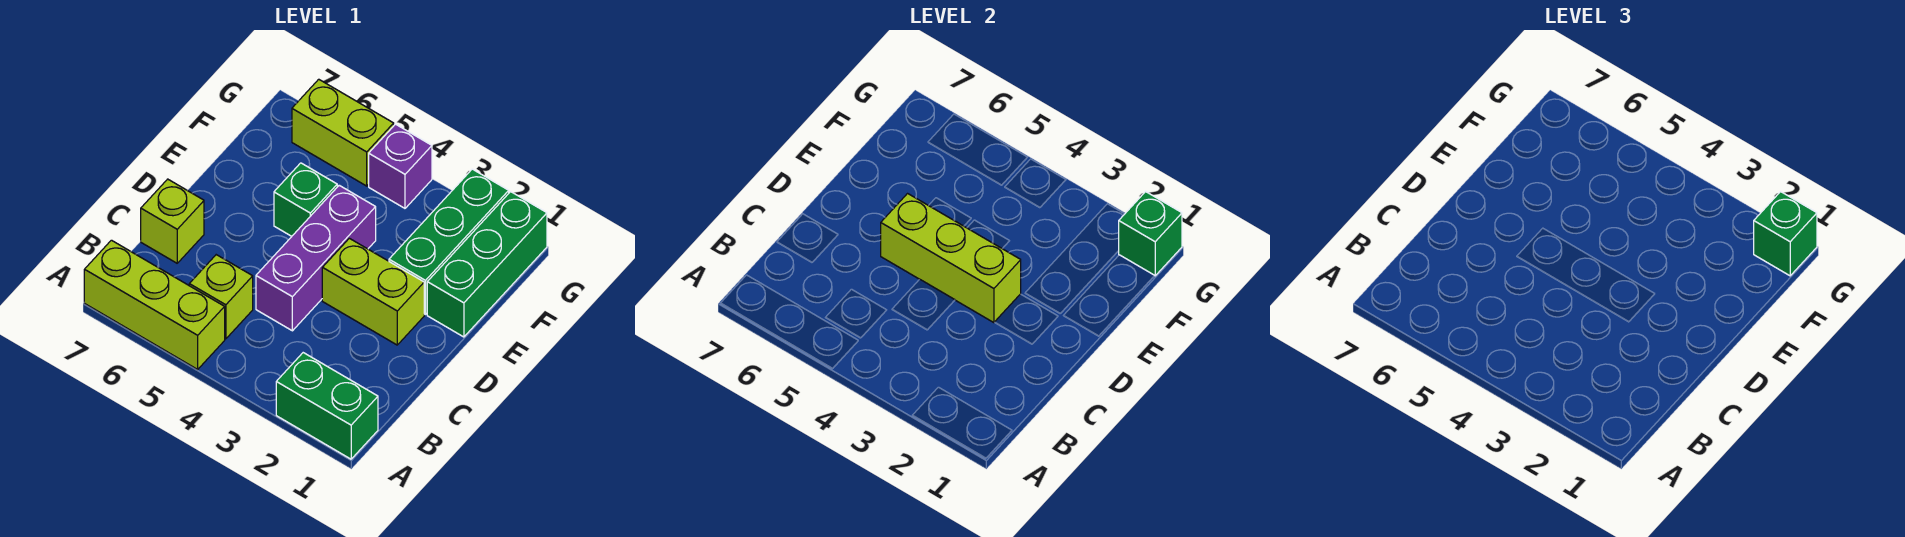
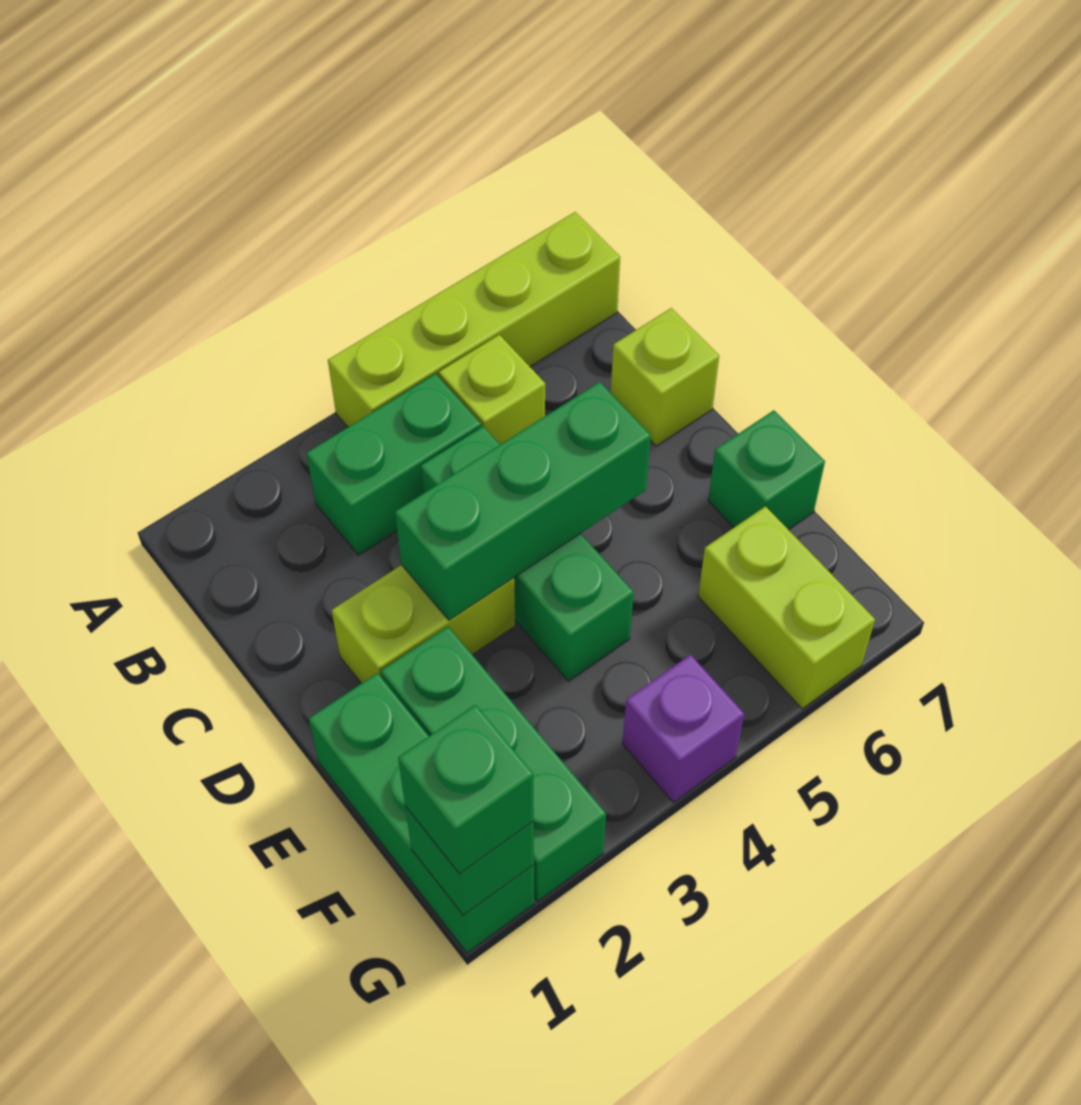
green 1x2 brick [276,353,378,459] -> green 1x2 brick moved to [306,374,481,555]
lime 1x3 brick [84,240,225,369] -> lime 1x4 brick [328,212,620,427]
purple 1x3 brick [256,185,376,331] -> green 1x3 brick [421,426,633,681]
lime 1x3 brick [881,194,1021,323] -> green 1x3 brick [395,382,651,620]
green 1x1 brick [274,163,337,236] -> green 1x1 brick moved to [708,410,825,530]
lime 1x2 brick [292,79,394,186] -> lime 1x2 brick turned to [698,506,875,709]

